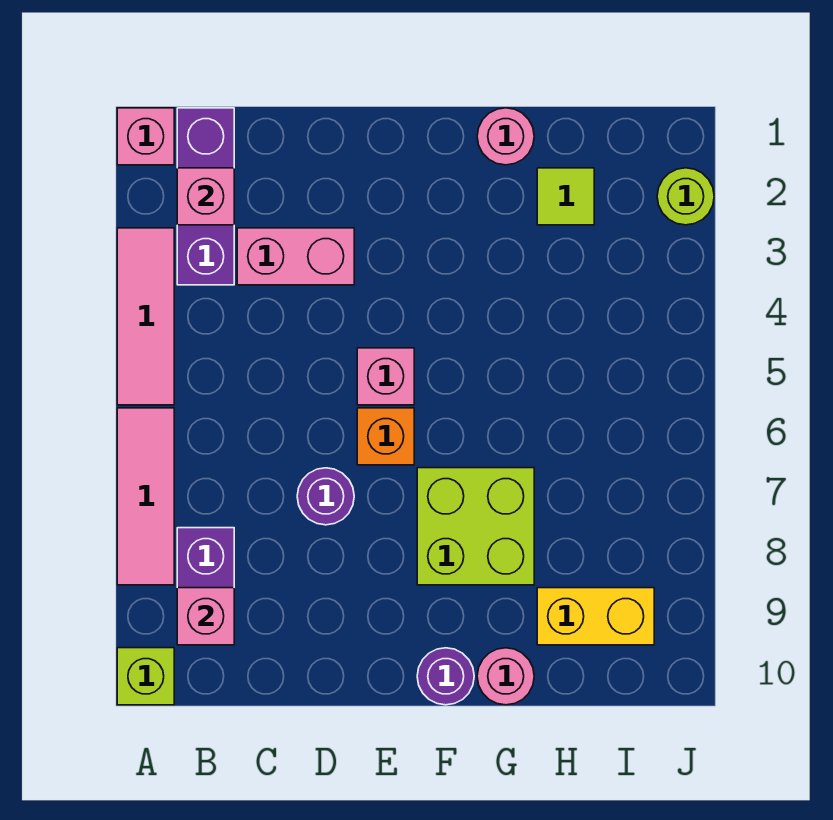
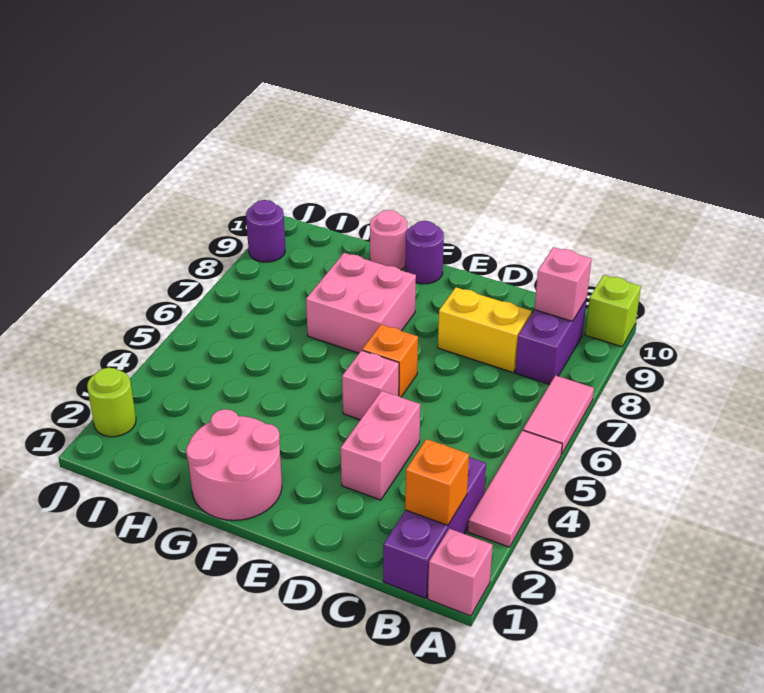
pink 1x3 tile [117,408,174,585] -> pink 1x2 tile [523,375,594,455]
pink 1x1 brick [177,168,234,225] -> orange 1x1 brick [405,439,469,525]
pink 1x2 brick [237,228,354,285] -> pink 1x2 brick turned to [341,391,420,500]
purple 1x1 round brick [297,468,354,525] -> purple 1x1 round brick moved to [246,200,285,262]
lime 2x2 brick [417,468,534,585] -> pink 2x2 brick [306,253,416,353]
pink 1x1 round brick [477,108,534,165] -> pink 2x2 round brick [186,409,282,520]
lime 1x1 tile [537,168,594,225] -> none
yellow 1x2 brick [537,588,654,645] -> yellow 1x2 brick moved to [438,287,532,372]

